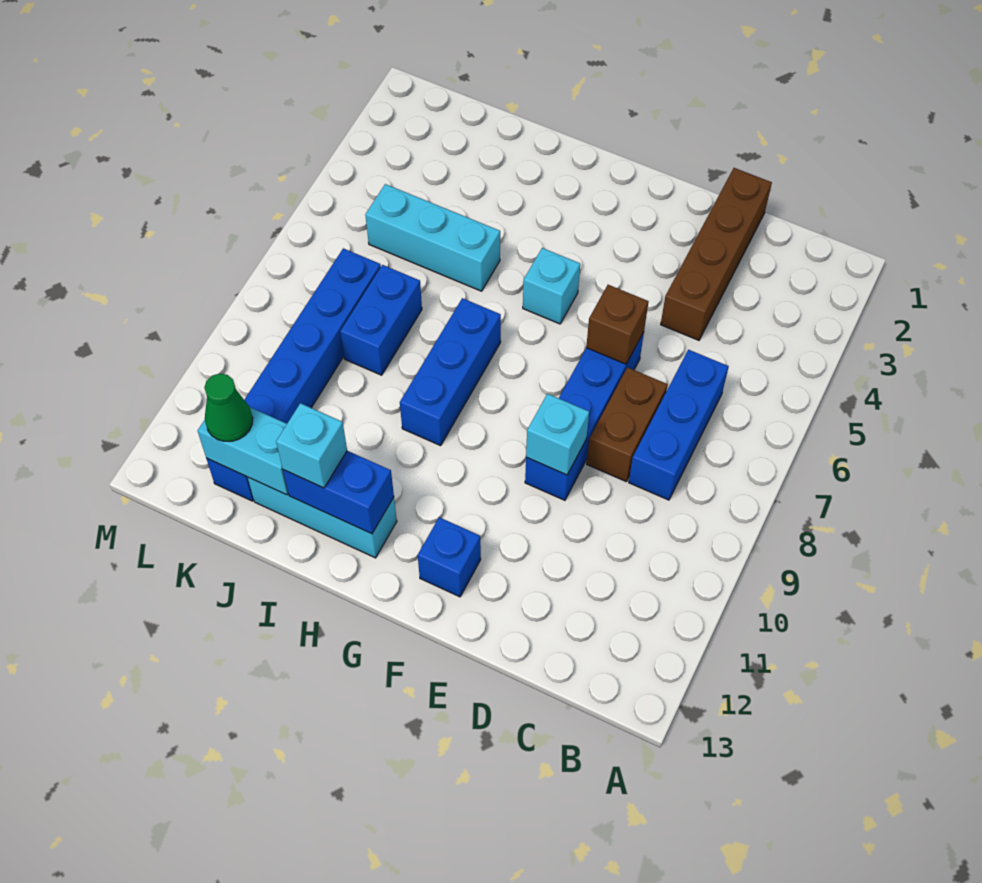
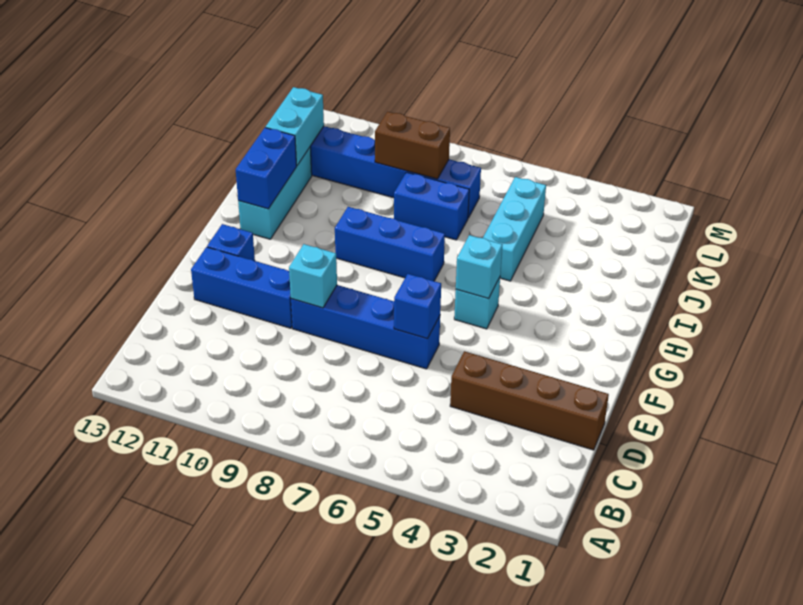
blue 1x3 brick [629,350,729,500] -> blue 1x3 brick moved to [191,247,292,328]
brown 1x2 brick [587,367,668,482] -> brown 1x2 brick moved to [375,112,450,179]
brown 1x1 brick [586,285,649,364] -> blue 1x1 brick [394,274,441,339]
cyan 1x1 brick [276,403,347,488] -> cyan 1x1 brick moved to [456,235,502,299]
green 1x1 cone [204,374,253,441] -> none

